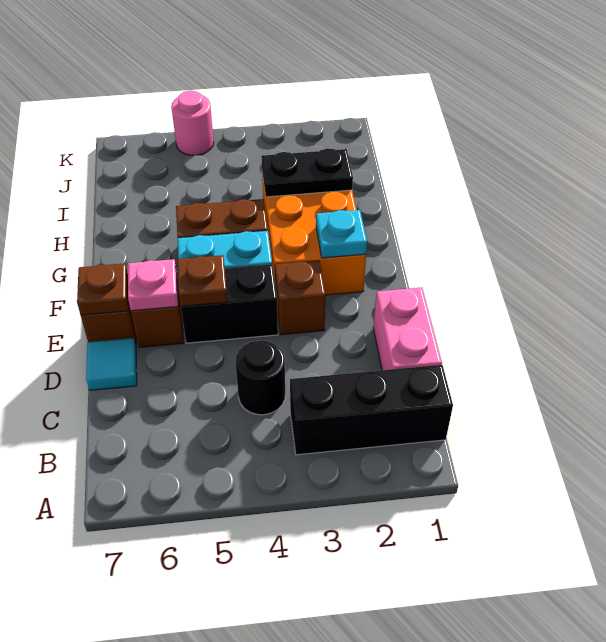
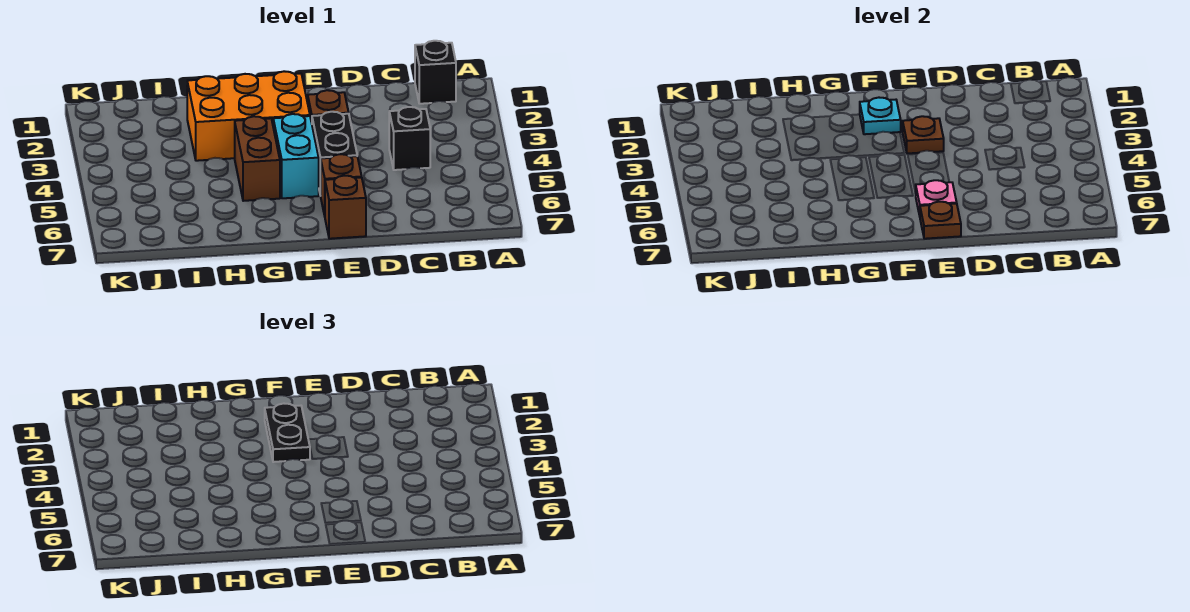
black 1x3 brick [290,365,453,455] -> black 1x1 brick [415,41,456,104]
pink 1x2 brick [373,287,442,370] -> none
black 1x1 round brick [235,341,285,415] -> black 1x1 brick [389,107,430,170]
cyan 1x1 tile [86,338,137,390] -> none
brown 1x1 plate [177,255,228,306] -> brown 1x1 plate moved to [903,116,944,153]
black 1x2 plate [261,148,353,197] -> black 1x2 plate moved to [265,404,310,462]
pink 1x1 round brick [171,91,214,155] -> none

